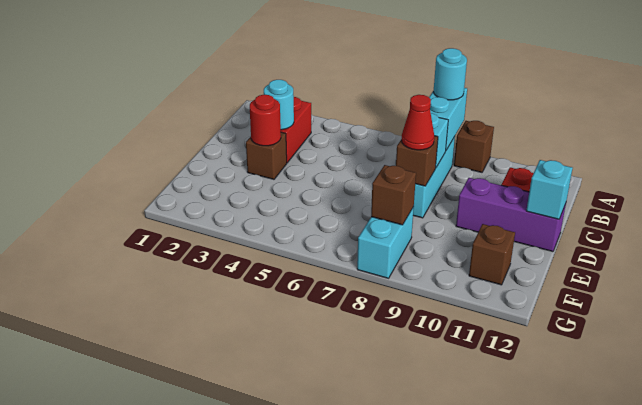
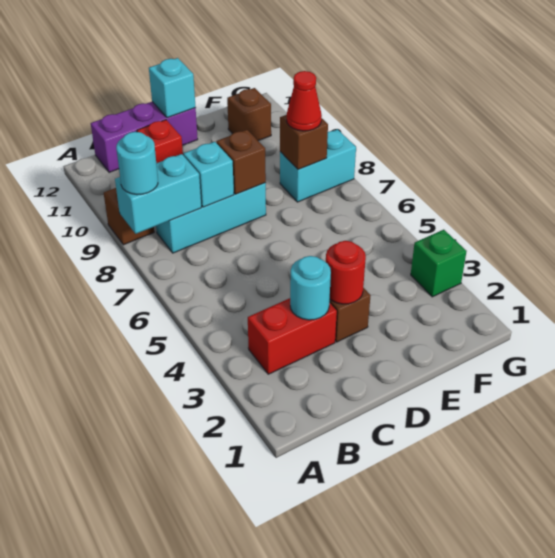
red 1x1 cone [402,95,434,150] -> red 1x1 cone moved to [287,71,322,131]
purple 1x3 brick [456,178,566,252] -> purple 1x3 brick turned to [91,102,198,172]
none -> green 1x1 brick [411,230,467,297]

